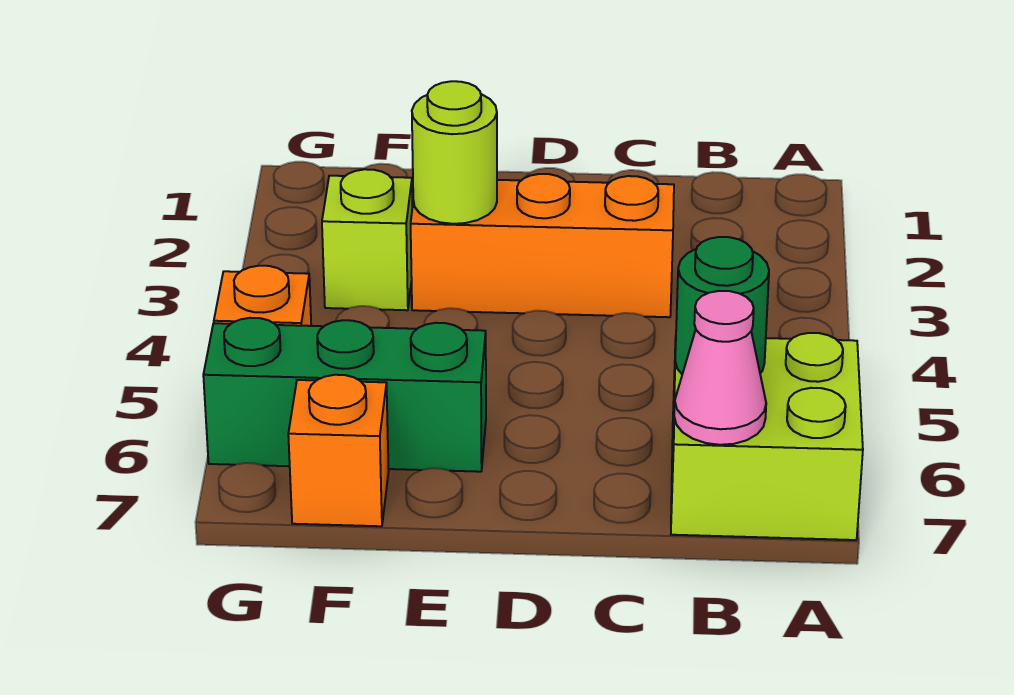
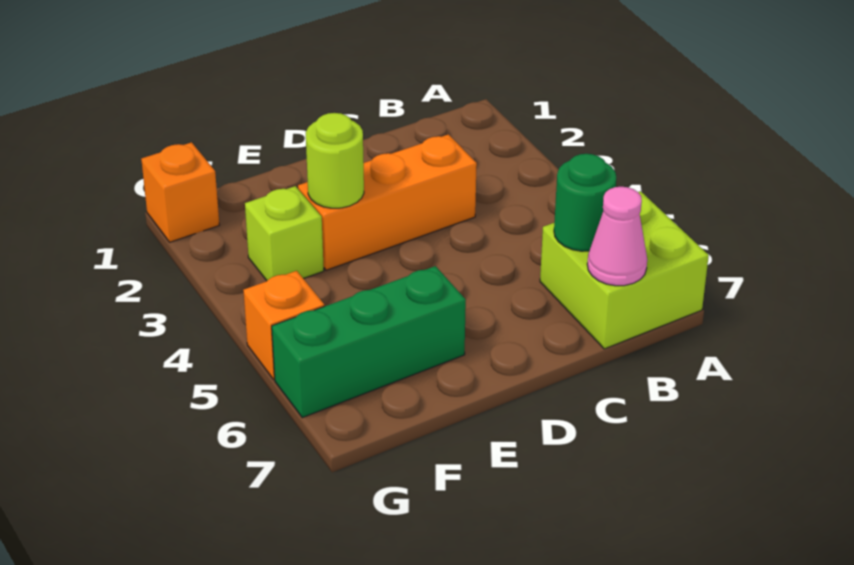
orange 1x1 brick [288,375,389,526] -> orange 1x1 brick moved to [141,142,219,242]

